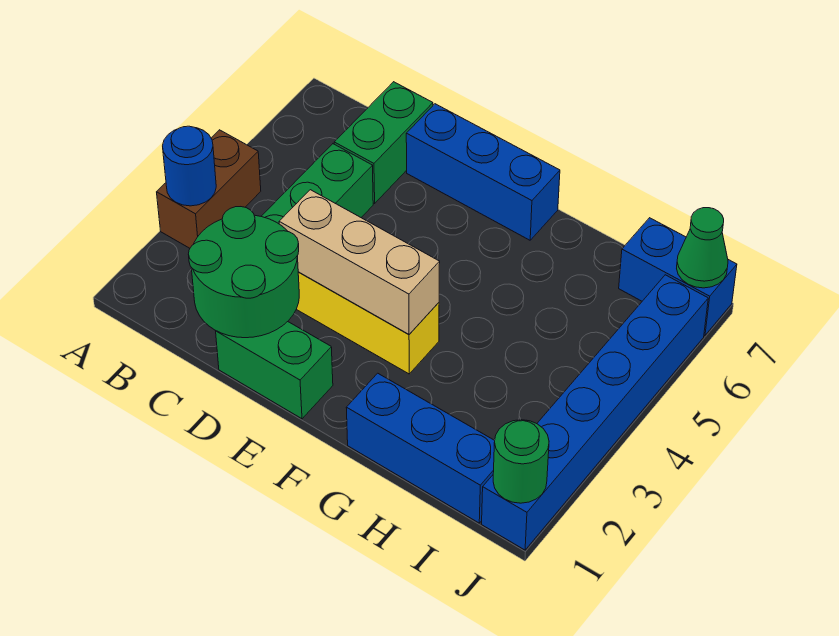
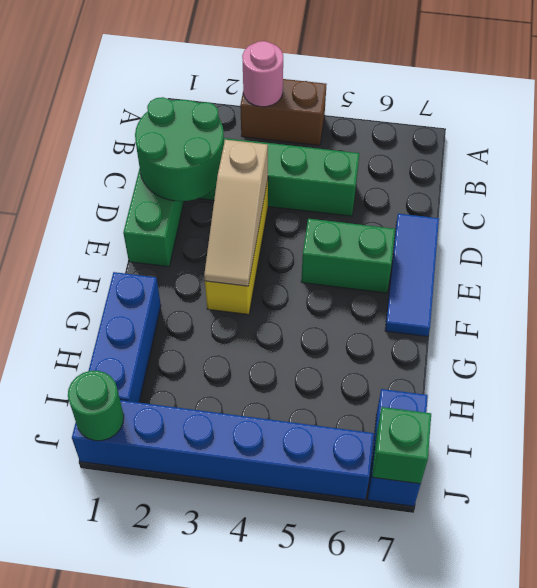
blue 1x1 round brick [163,126,216,206] -> pink 1x1 round brick [242,41,283,107]
green 1x2 brick [334,82,433,203] -> green 1x2 brick moved to [301,219,395,293]
tan 1x3 brick [279,190,440,334] -> tan 1x3 slope [204,140,268,286]
blue 1x3 brick [406,104,560,240] -> blue 1x3 tile [385,214,439,337]
green 1x1 cone [677,208,728,288] -> green 1x1 brick [372,407,431,484]

